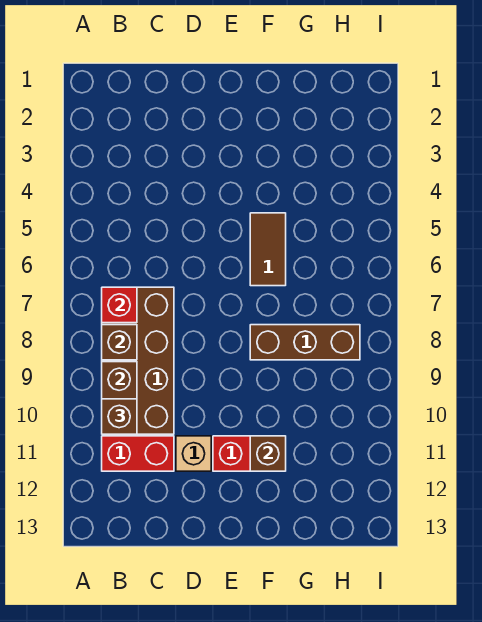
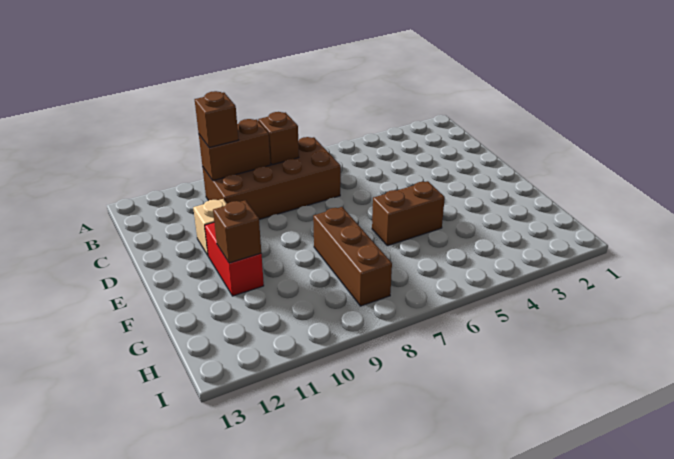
red 1x1 brick [102,287,137,323] -> none
red 1x2 brick [102,436,174,471] -> none
brown 1x2 tile [250,213,286,286] -> brown 1x2 brick [372,181,445,246]

